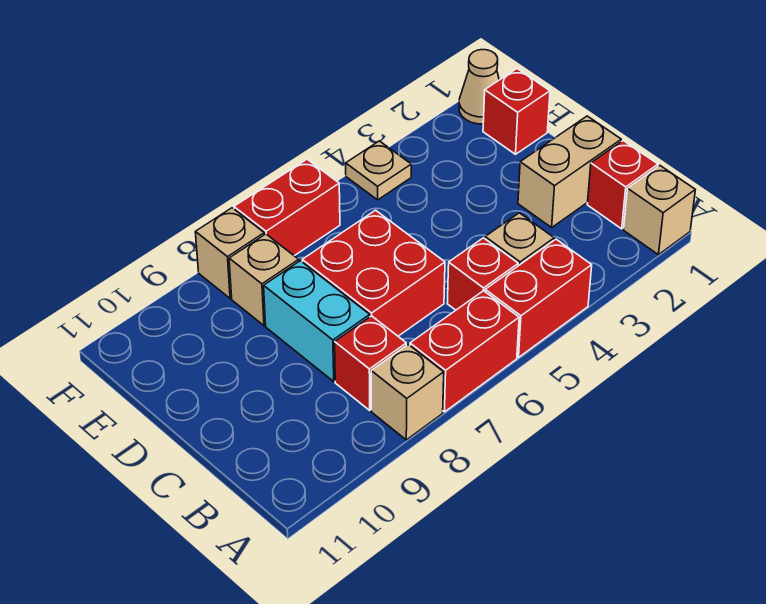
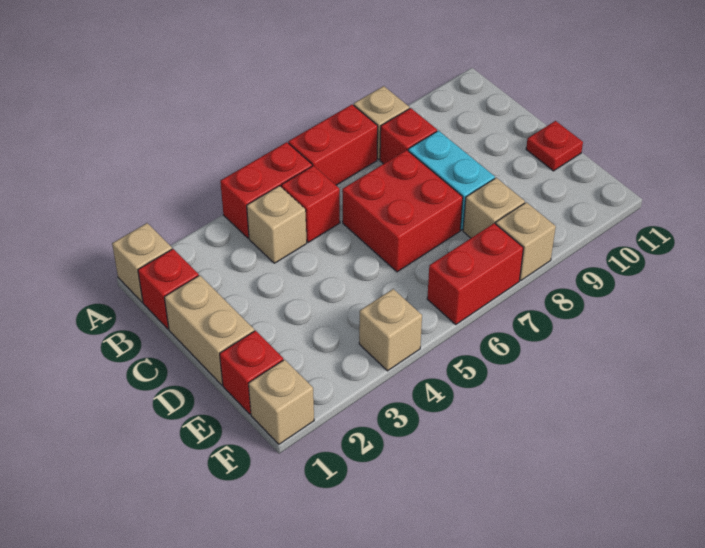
tan 1x2 brick [518,116,621,227] -> tan 1x2 brick turned to [164,275,254,385]
none -> red 1x1 plate [526,121,583,171]
tan 1x1 cone [459,50,499,124] -> tan 1x1 brick [248,360,314,444]
tan 1x1 plate [346,141,411,200] -> tan 1x1 brick [359,289,422,371]

